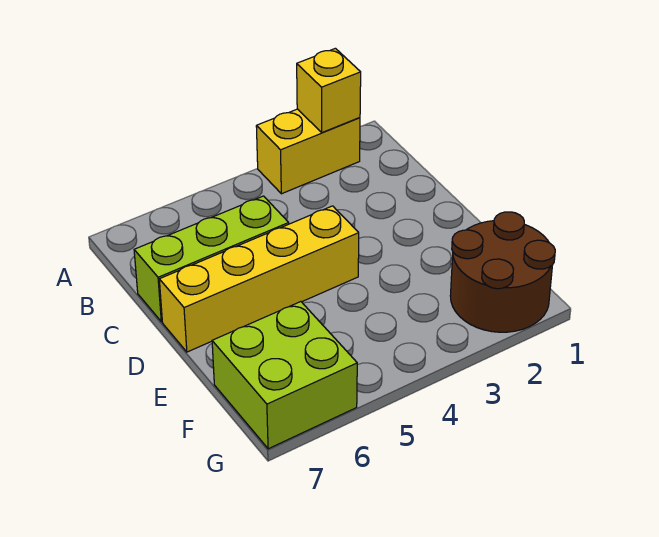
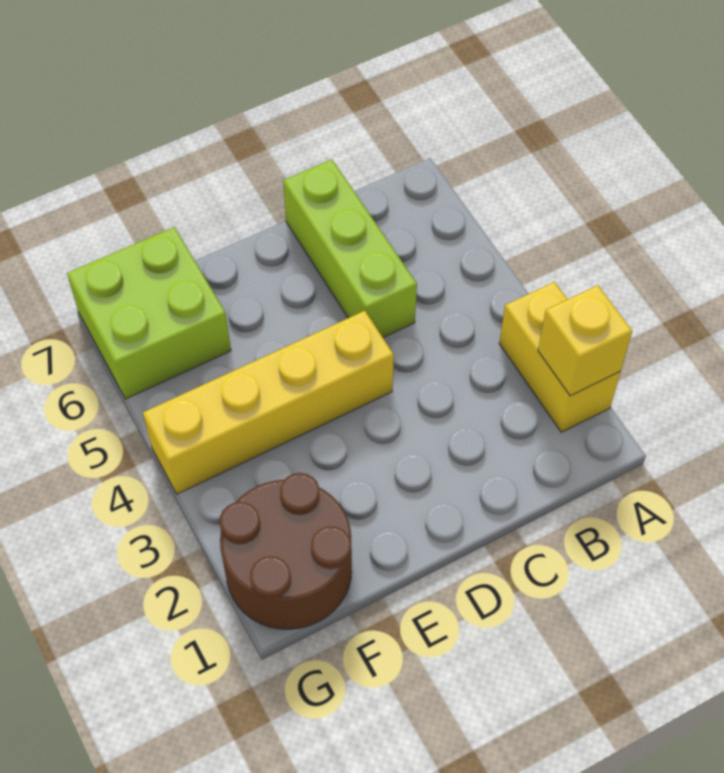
yellow 1x4 brick [159,206,359,352] -> yellow 1x4 brick turned to [143,311,394,494]

